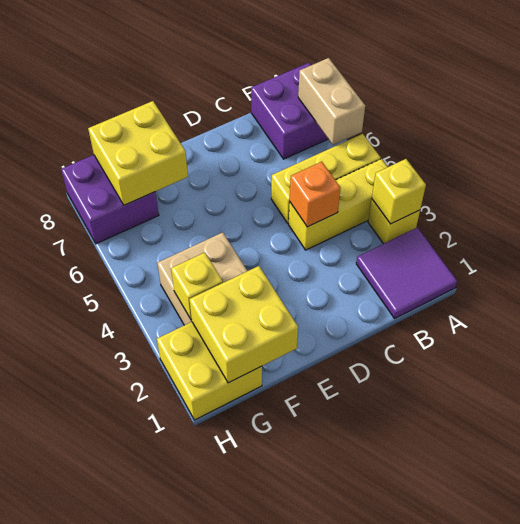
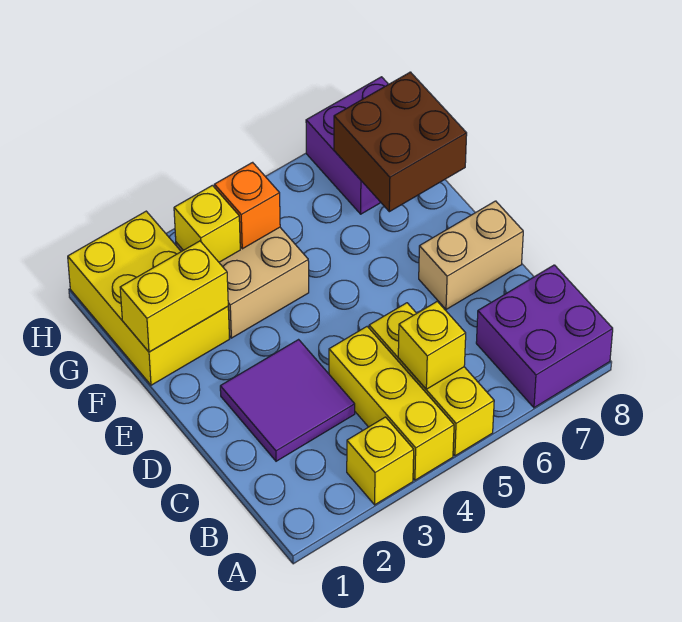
purple 2x2 tile [356,227,457,318] -> purple 2x2 tile moved to [220,340,355,461]
yellow 1x1 brick [372,159,426,224] -> yellow 1x1 brick moved to [398,301,466,389]
tan 1x2 brick [298,58,365,145] -> tan 1x2 brick moved to [419,201,523,309]
orange 1x1 brick [290,162,340,227] -> orange 1x1 brick moved to [214,162,280,249]
yellow 2x2 brick [189,266,298,383] -> yellow 1x2 brick [120,241,228,352]
yellow 2x2 brick [88,101,188,205] -> brown 2x2 brick [334,72,467,212]
yellow 2x2 brick [157,322,262,420] -> yellow 2x3 brick [68,211,229,385]

